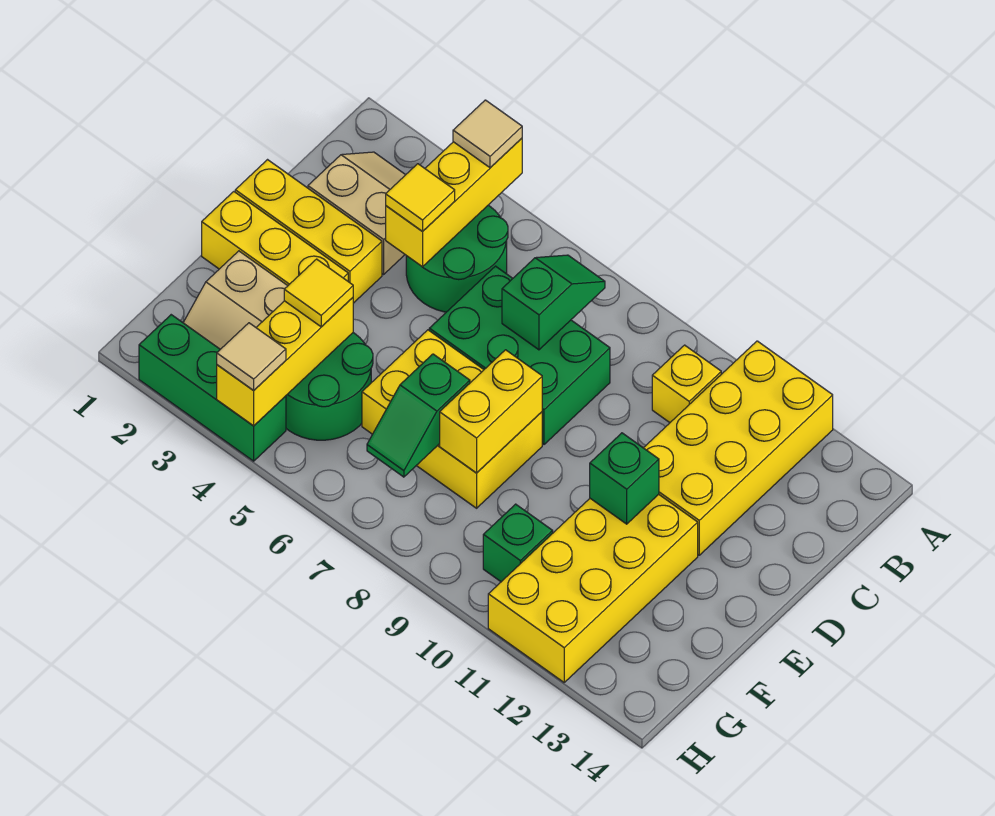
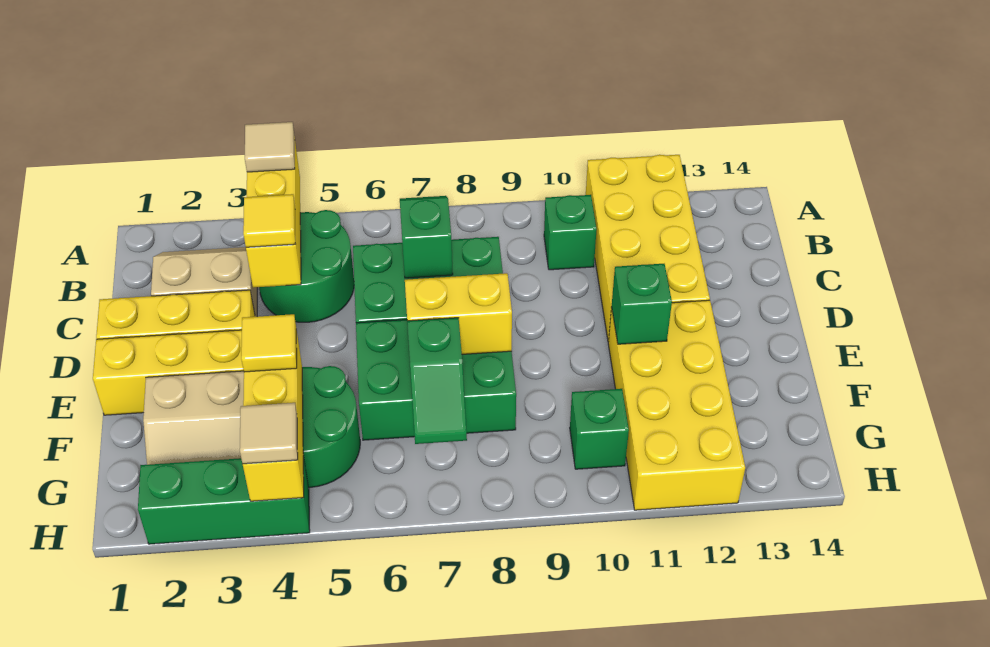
yellow 1x1 brick [652,345,721,423] -> green 1x1 brick [544,195,597,270]
yellow 2x3 brick [362,330,542,508] -> green 2x3 brick [356,320,516,440]
yellow 1x2 brick [440,350,542,473] -> yellow 1x2 brick turned to [405,273,512,354]

